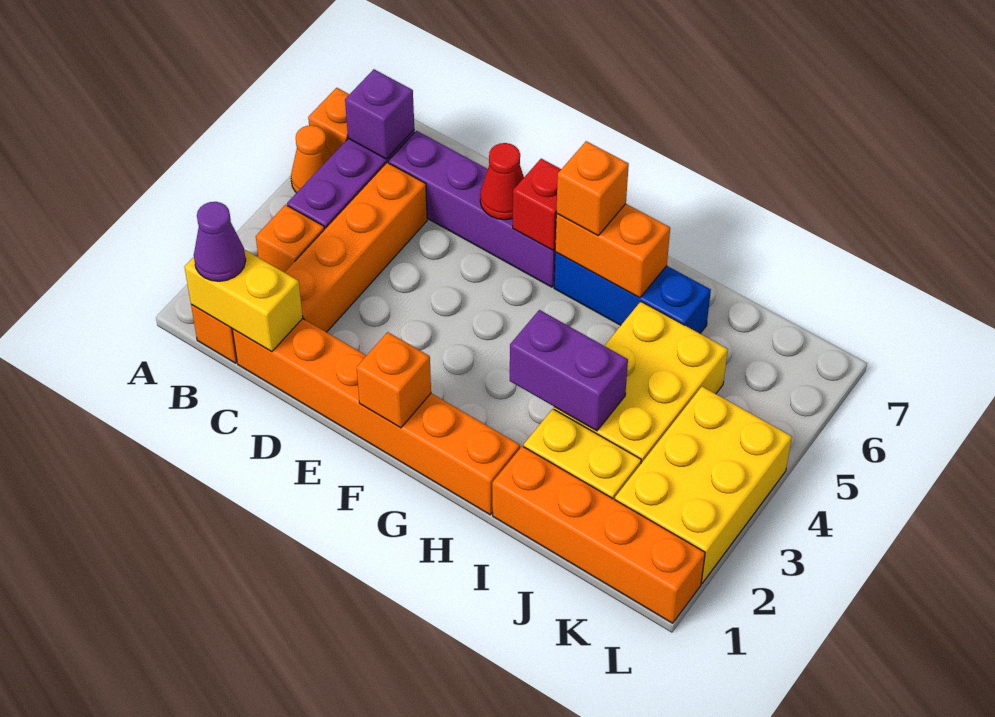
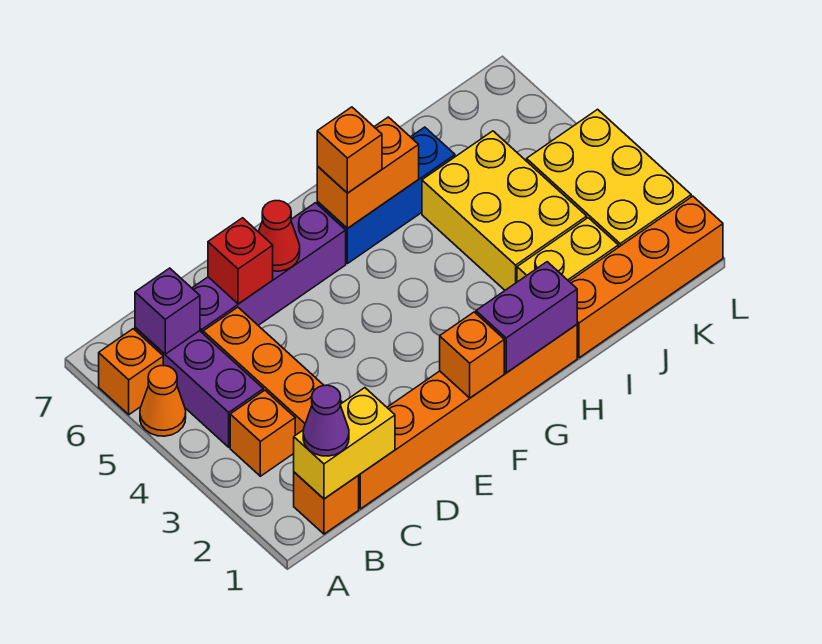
red 1x1 brick [513,159,561,250] -> red 1x1 brick moved to [208,218,273,304]
purple 1x2 brick [510,310,628,431] -> purple 1x2 brick moved to [476,262,577,373]

